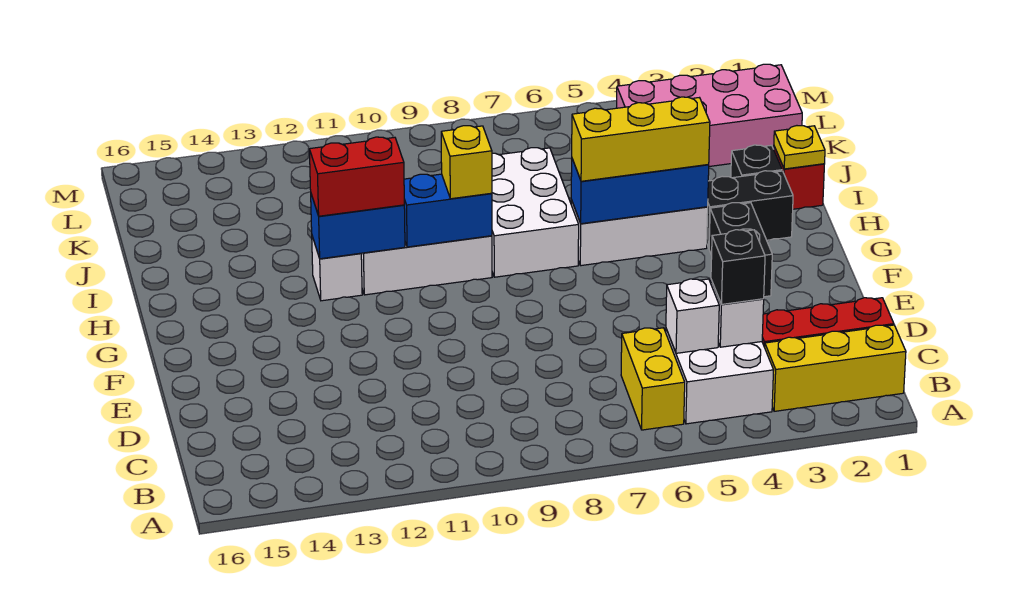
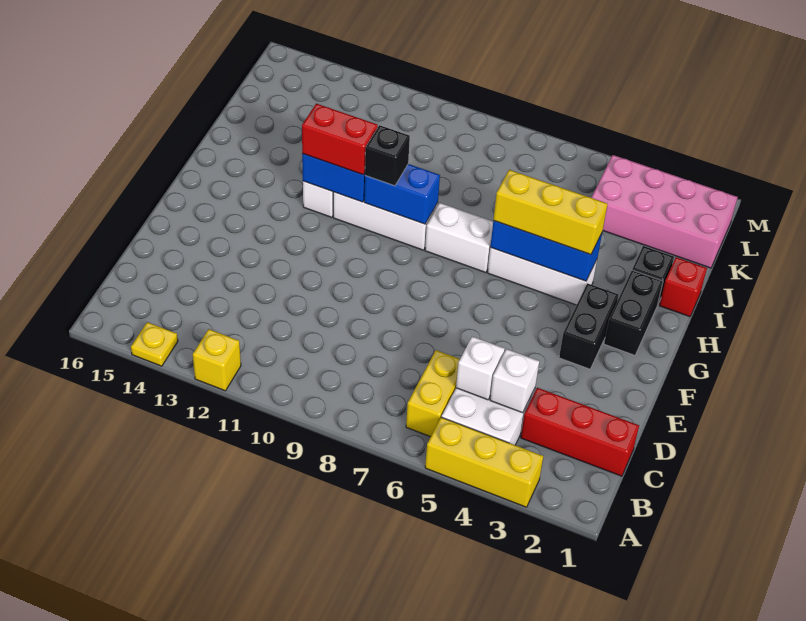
yellow 1x3 brick [765,325,906,411] -> yellow 1x3 brick moved to [425,417,543,507]
black 1x1 brick [711,230,765,304] -> black 1x1 brick moved to [365,125,410,186]
black 1x2 brick [707,171,793,248] -> black 1x2 brick turned to [604,270,663,355]
white 2x3 brick [492,148,579,277] -> white 1x2 brick [425,203,493,273]
yellow 1x1 brick [441,126,492,199] -> yellow 1x1 brick moved to [193,329,241,391]
yellow 1x1 plate [774,126,825,169] -> yellow 1x1 plate moved to [131,322,178,366]

